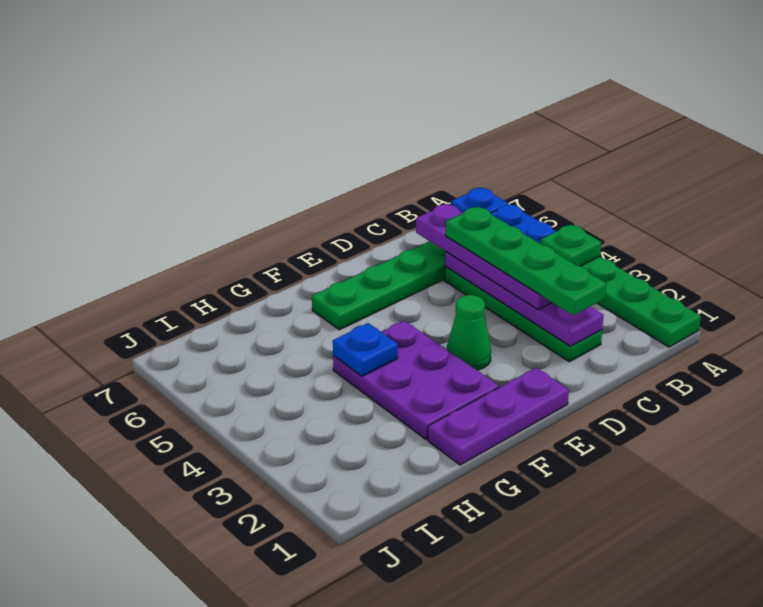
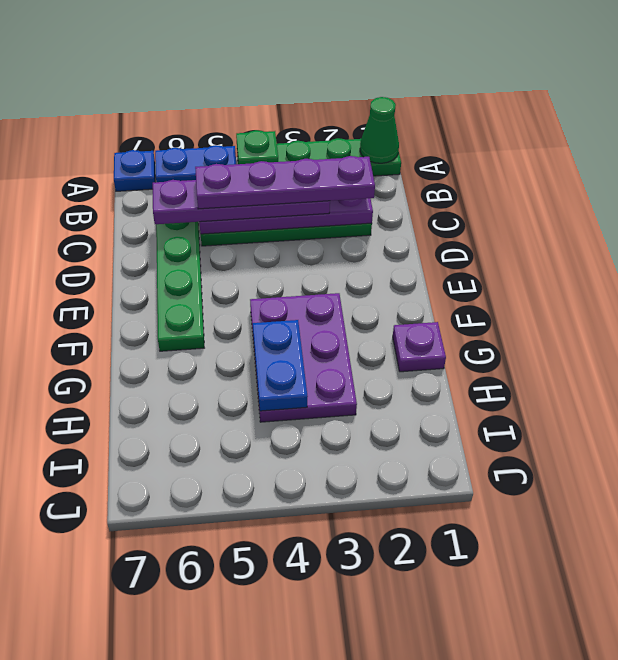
green 1x4 plate [446,207,606,315] -> purple 1x4 plate [195,156,375,209]
purple 1x3 plate [428,368,569,465] -> purple 1x1 plate [393,322,446,372]
green 1x1 cone [447,295,491,370] -> green 1x1 cone moved to [360,97,399,163]
purple 2x3 plate [333,321,499,440] -> purple 2x3 plate turned to [250,293,357,422]
blue 1x1 plate [333,323,398,376] -> blue 1x2 plate [253,320,308,411]

